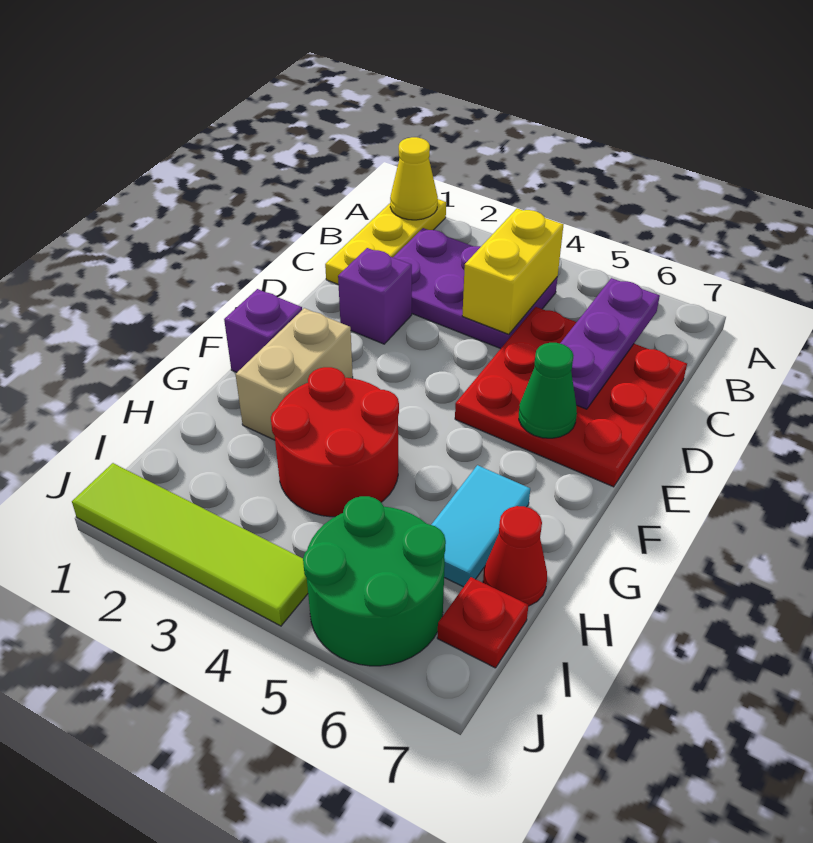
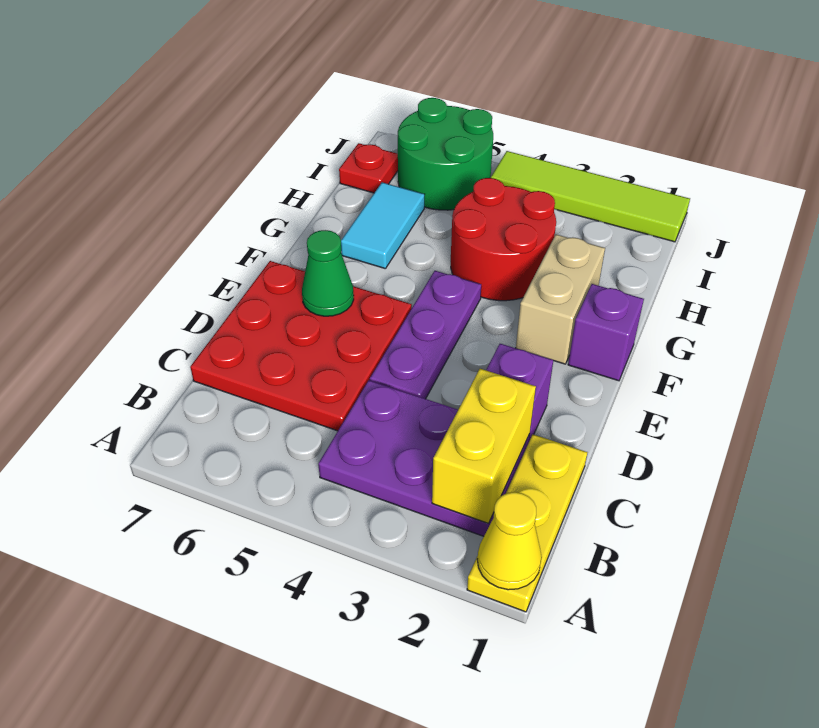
yellow 1x2 brick [462,208,563,334] -> yellow 1x2 brick moved to [432,369,536,523]
purple 1x3 plate [560,278,660,409] -> purple 1x3 plate moved to [370,271,481,399]
red 1x1 cone [483,506,547,606] -> none

